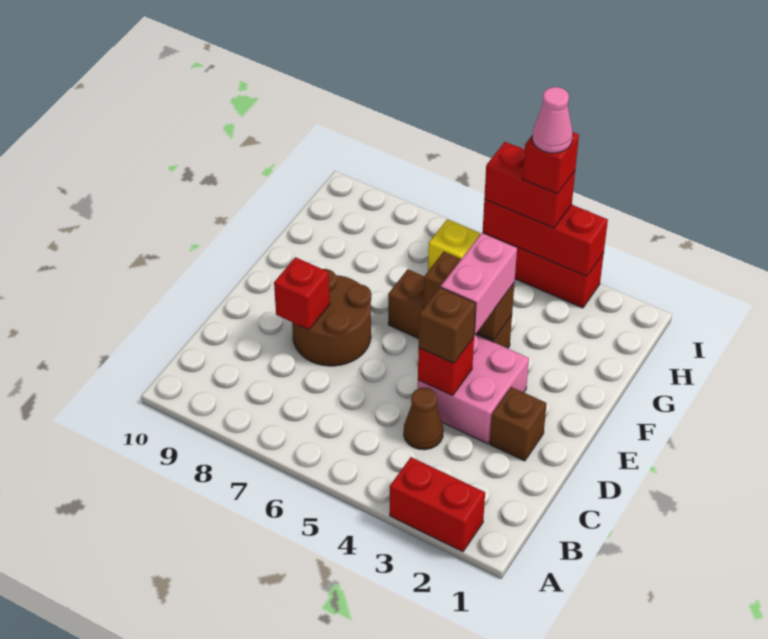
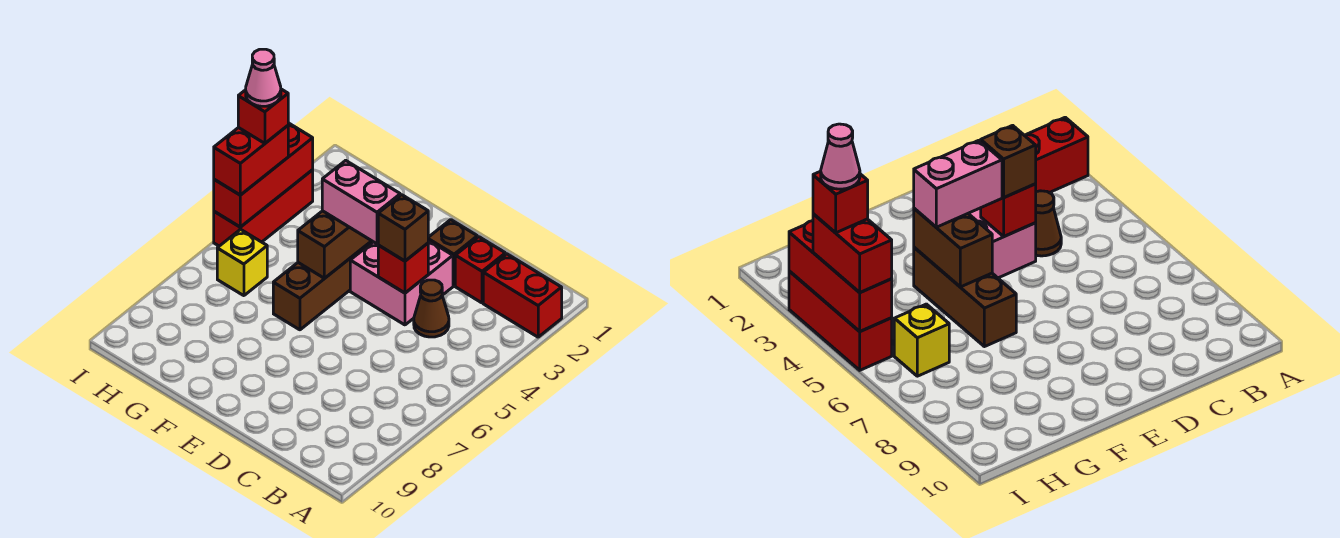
red 1x2 brick [390,457,485,552] -> red 1x2 brick turned to [483,254,562,337]
brown 2x2 round brick [292,269,371,366] -> none
red 1x1 brick [274,257,330,330] -> red 1x1 brick moved to [455,237,505,303]

